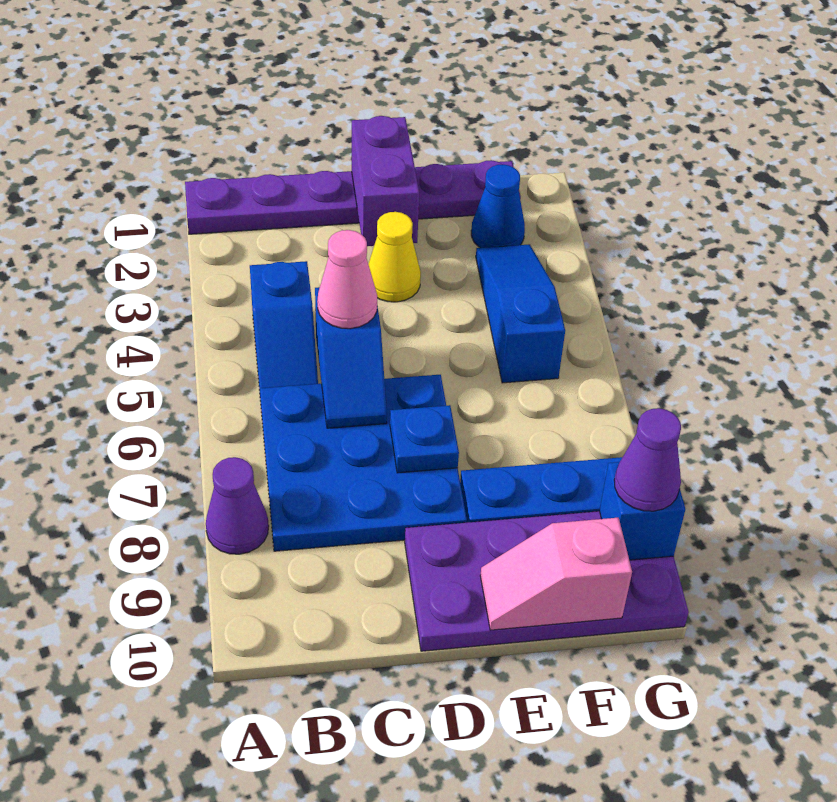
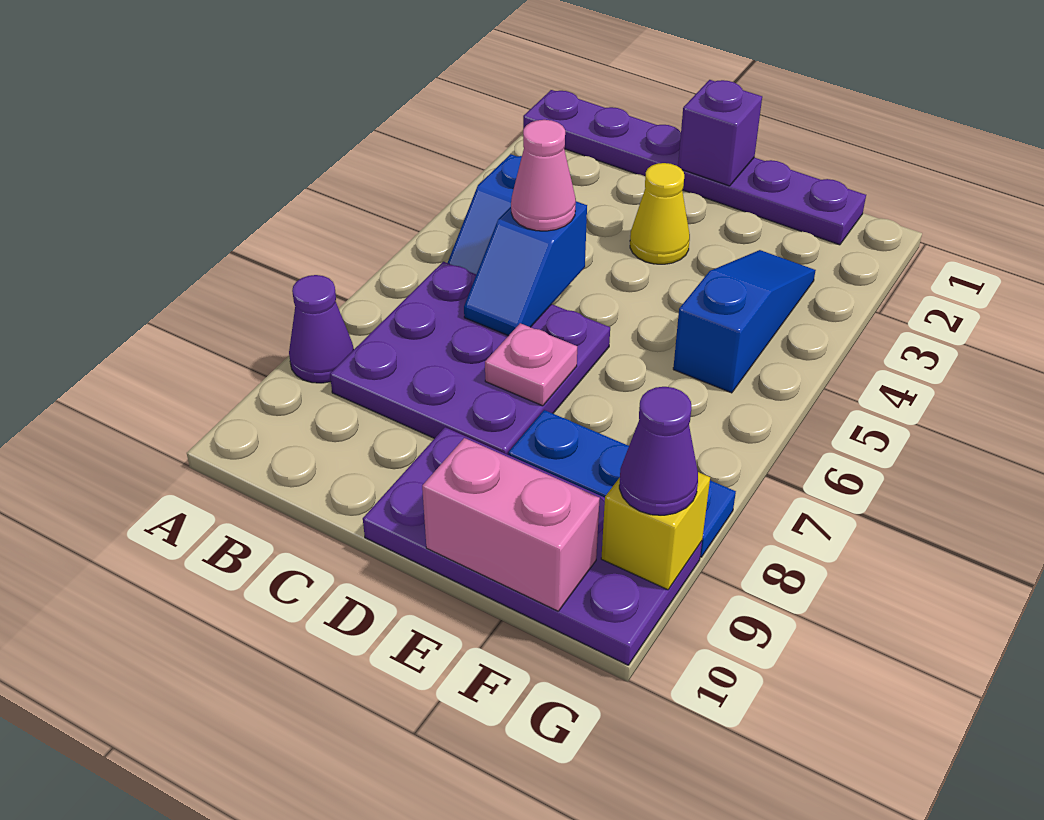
blue 3x3 plate [260,375,467,551] -> purple 3x3 plate [330,262,610,455]
purple 1x2 brick [352,116,419,246] -> purple 1x1 brick [678,80,762,186]
blue 1x1 plate [390,405,459,473] -> pink 1x1 plate [485,323,577,406]
pink 1x2 slope [480,518,632,630] -> pink 1x2 brick [422,438,600,611]
blue 1x1 cone [471,165,525,248] -> none
blue 1x1 brick [599,462,685,560] -> yellow 1x1 brick [601,472,710,590]

